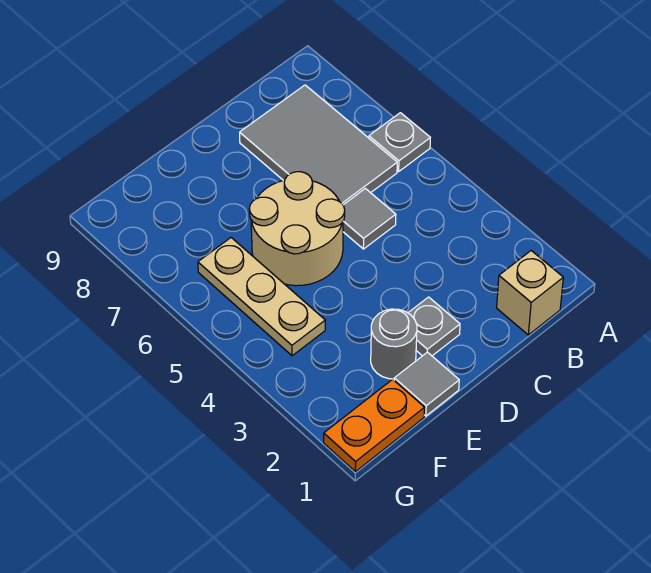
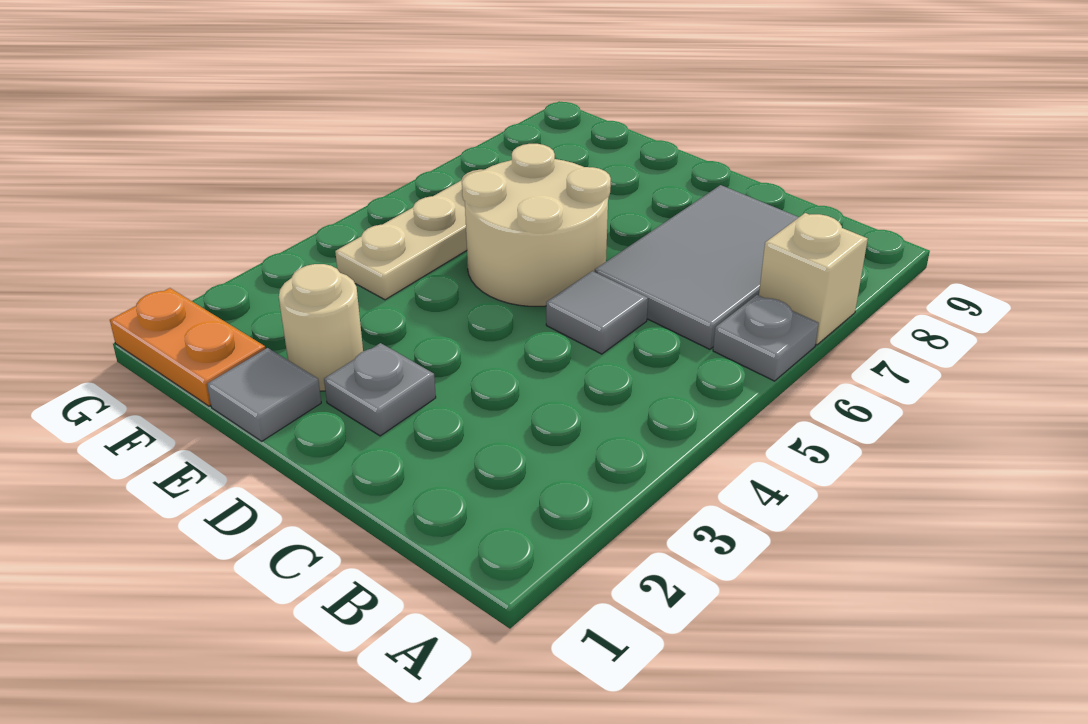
tan 1x1 brick [497,251,563,335] -> tan 1x1 brick moved to [759,213,868,345]
grey 1x1 round brick [371,309,417,379] -> tan 1x1 round brick [279,264,363,391]

